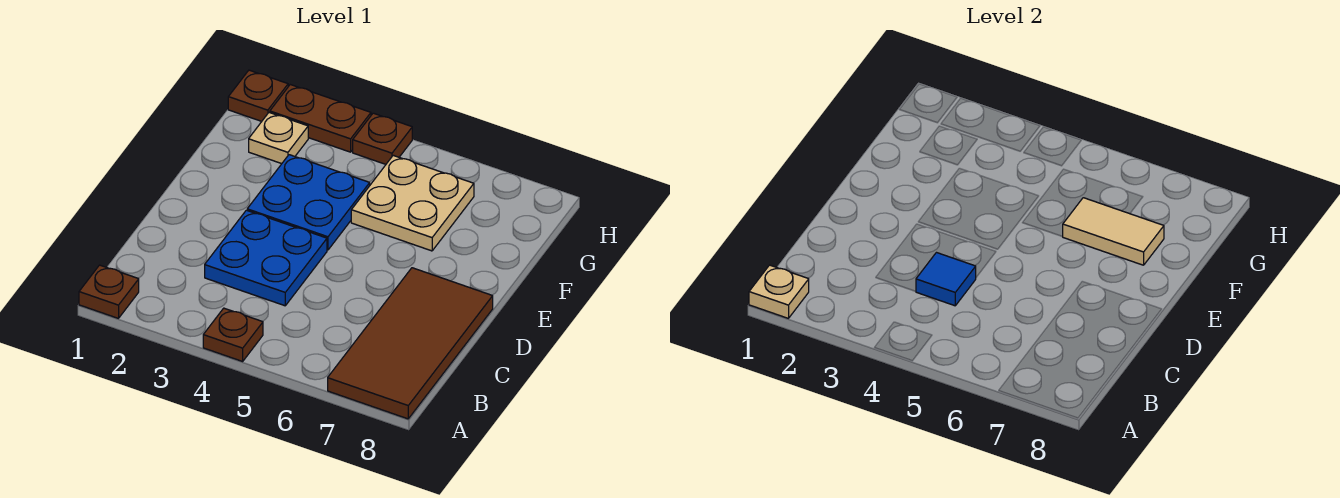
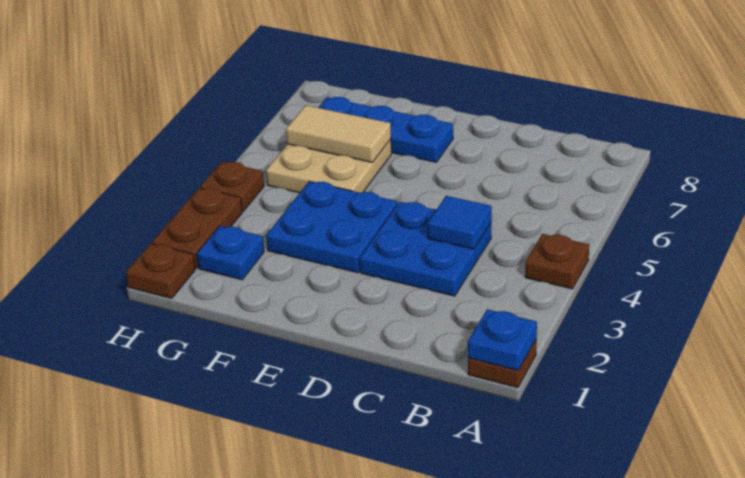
tan 1x1 plate [749,265,809,318] -> blue 1x1 plate [468,309,537,370]
brown 2x4 tile [328,268,493,419] -> none
none -> blue 1x3 plate [318,97,453,162]
tan 1x2 tile [1062,198,1164,265] -> tan 1x2 tile turned to [286,105,391,163]
tan 1x1 plate [249,113,308,164] -> blue 1x1 plate [197,226,264,280]

